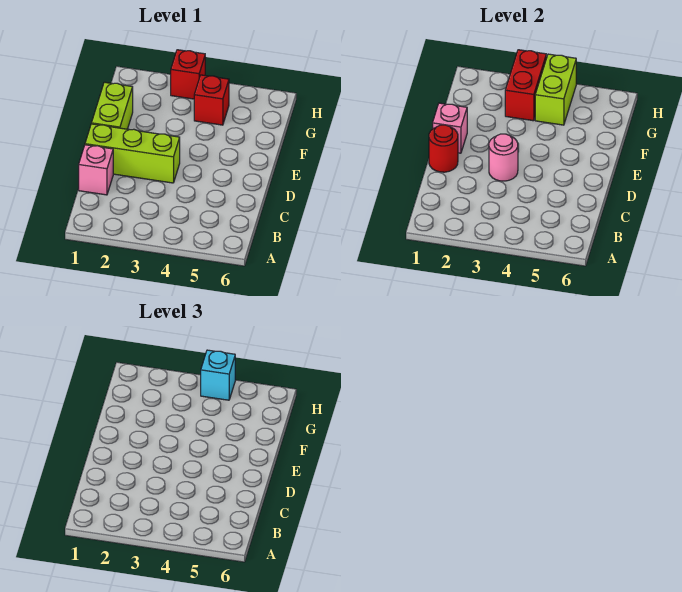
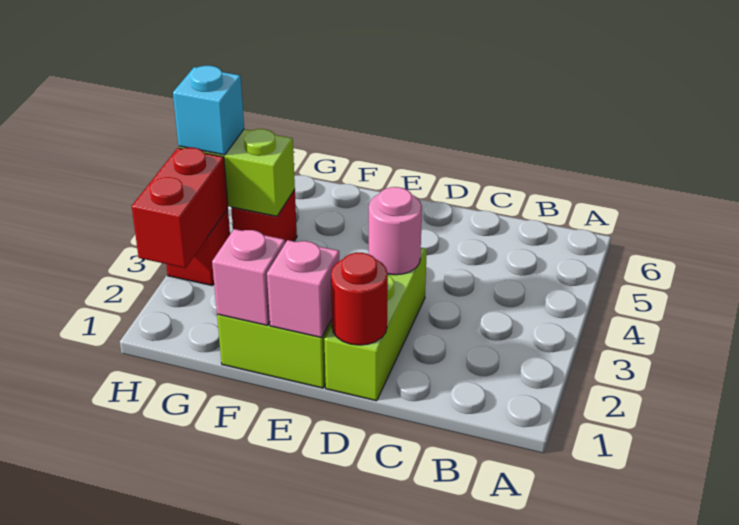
pink 1x1 brick [79,145,113,195] -> pink 1x1 brick moved to [212,229,285,325]
red 1x2 brick [505,50,546,121] -> red 1x2 brick turned to [132,148,228,268]

